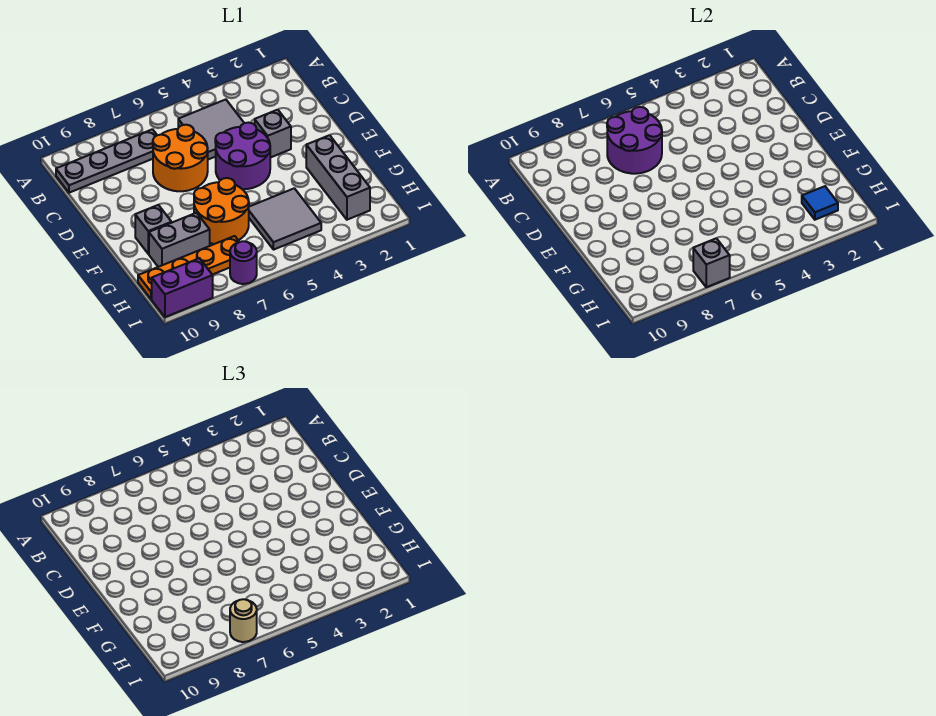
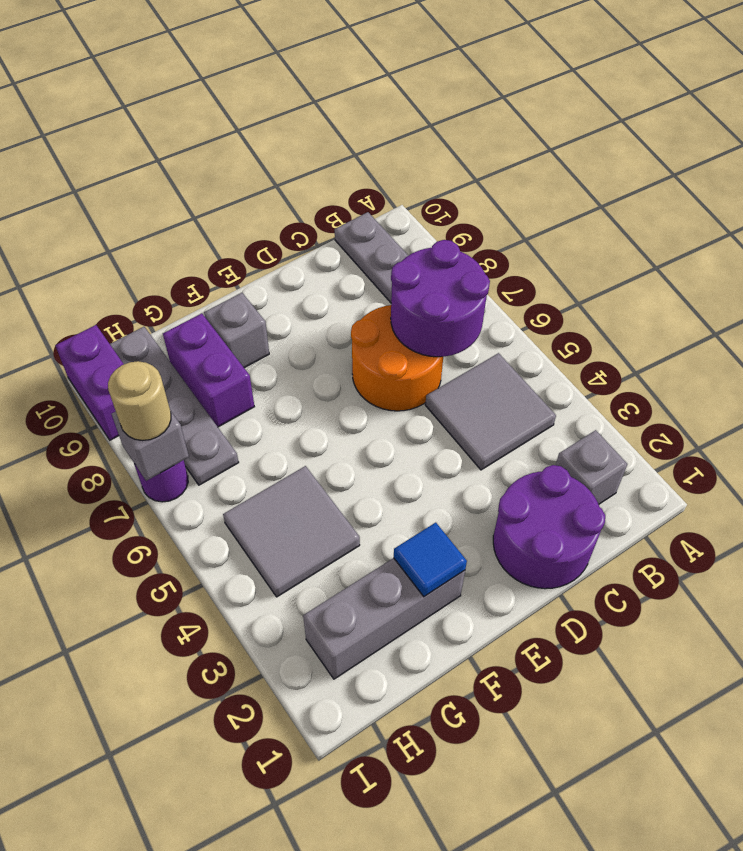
grey 1x1 brick [255,110,291,158] -> grey 1x1 brick moved to [556,430,627,504]
purple 2x2 round brick [215,123,270,189] -> purple 2x2 round brick moved to [493,465,605,589]
orange 2x2 round brick [194,178,249,244] -> none
grey 1x2 brick [149,213,210,267] -> purple 1x2 brick [163,313,254,427]
blue 1x1 tile [802,186,838,220] -> blue 1x1 tile moved to [394,523,467,597]
orange 1x4 plate [138,236,239,299] -> grey 1x4 plate [110,327,239,485]

